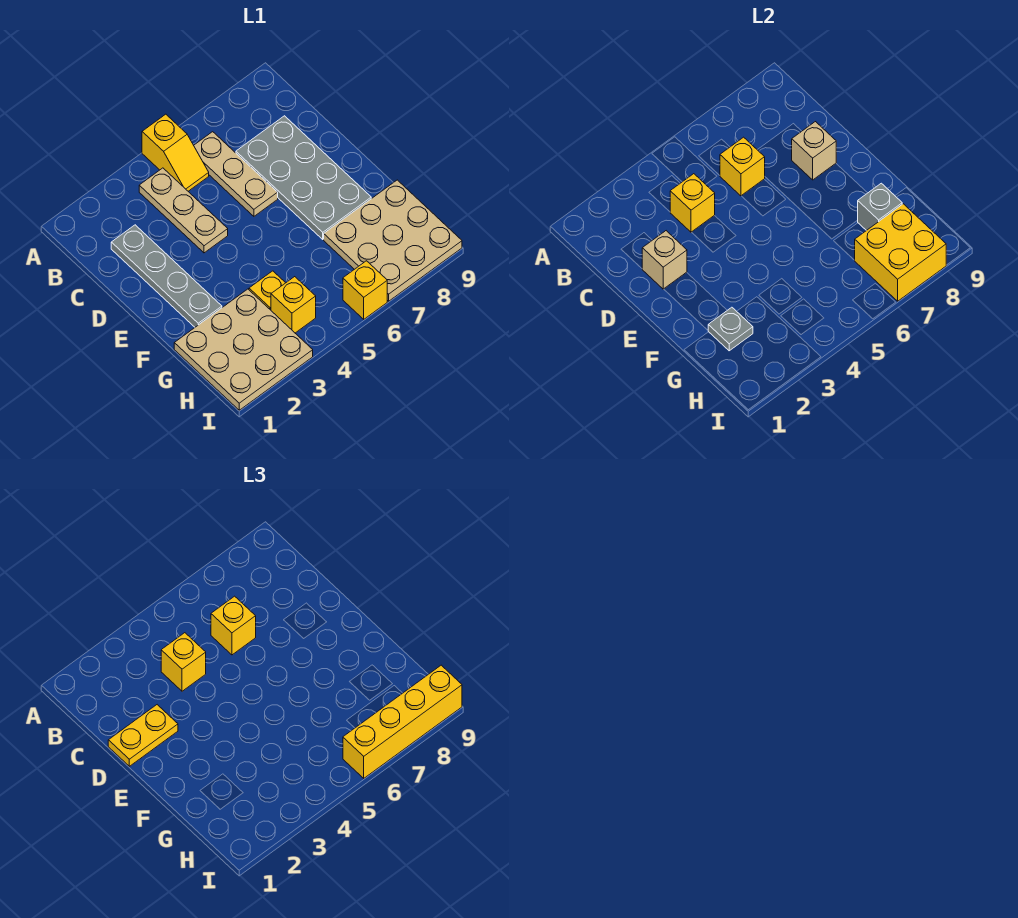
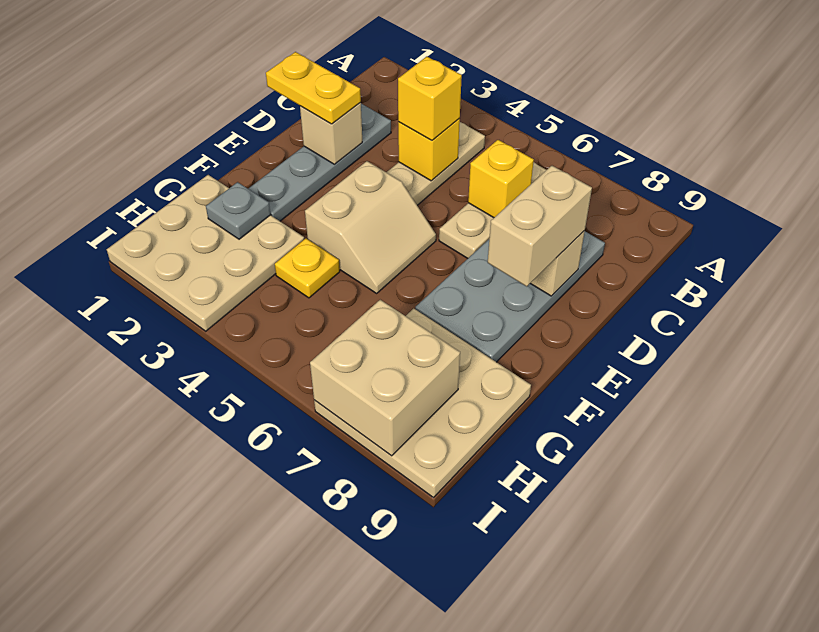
yellow 1x2 slope [142,114,209,191] -> none
yellow 1x1 brick [211,596,256,655] -> none
none -> tan 1x2 brick [488,166,592,287]
none -> tan 2x2 slope [305,161,436,293]
grey 1x1 brick [858,183,902,231] -> none
yellow 1x1 brick [271,277,316,333] -> none
yellow 2x2 brick [855,204,946,301] -> tan 2x2 brick [310,300,460,456]
yellow 1x1 brick [343,261,387,319] -> none
yellow 1x4 brick [343,665,462,778] -> none

